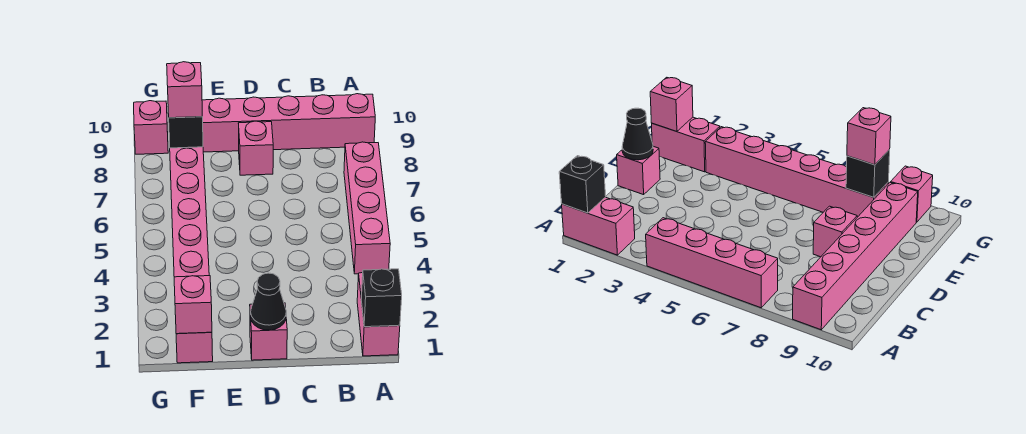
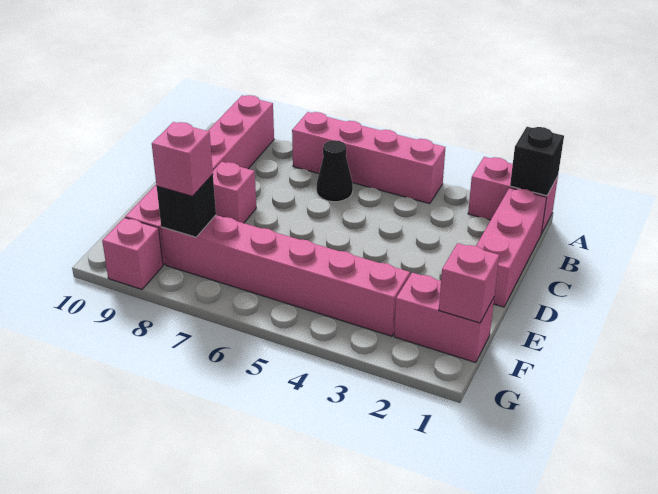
pink 1x1 brick [250,303,287,360] -> pink 1x3 brick [476,188,546,307]
black 1x1 cone [251,273,286,330] -> black 1x1 cone moved to [317,140,353,202]

